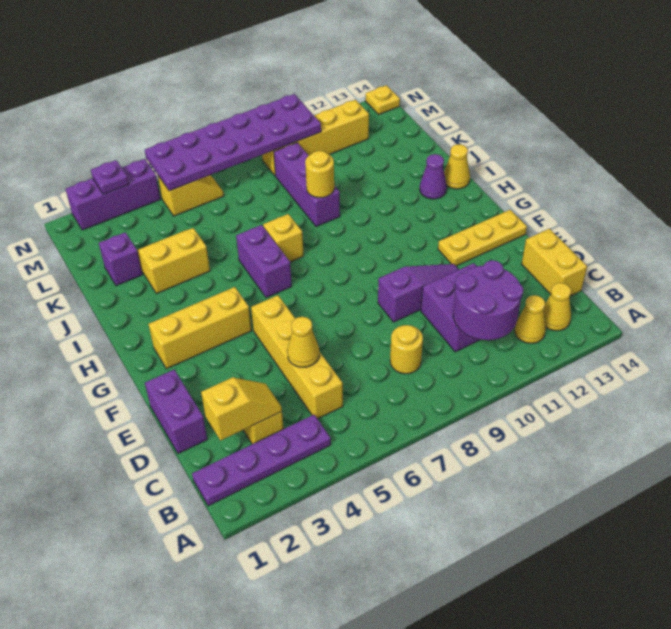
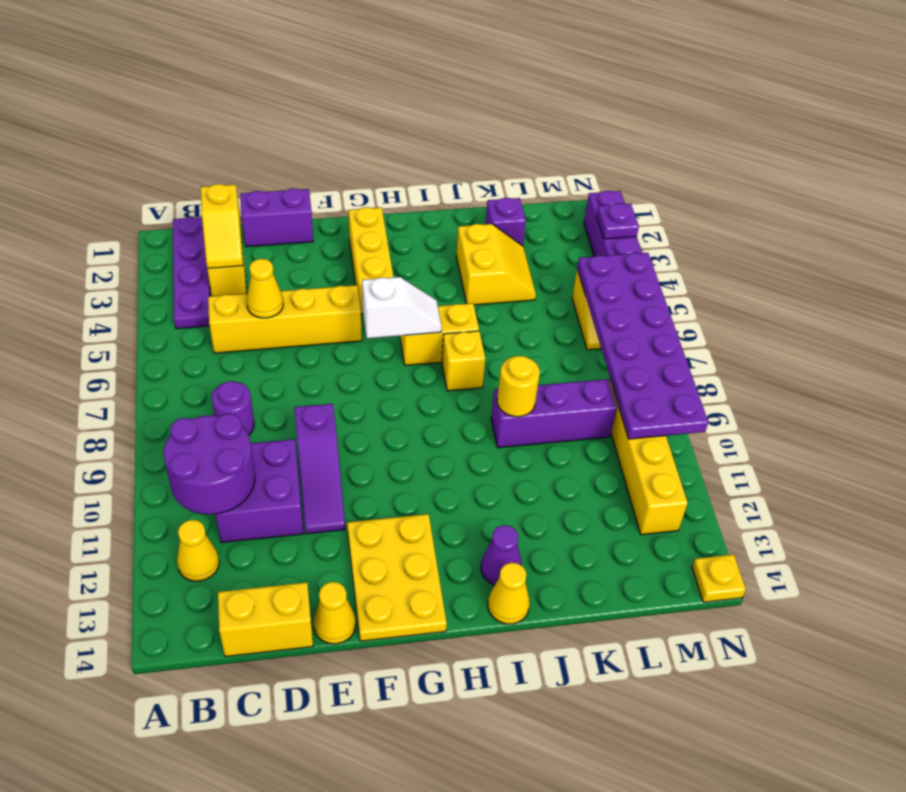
yellow 1x1 cone [544,283,571,331] -> yellow 1x1 cone moved to [313,582,356,644]
yellow 1x1 round brick [390,325,423,374] -> purple 1x1 round brick [212,381,254,435]
yellow 1x3 plate [438,210,527,266] -> yellow 2x3 plate [347,514,447,641]
none -> white 1x2 slope [362,277,442,338]
purple 1x2 brick [236,225,292,298] -> yellow 1x2 brick [400,303,479,365]

